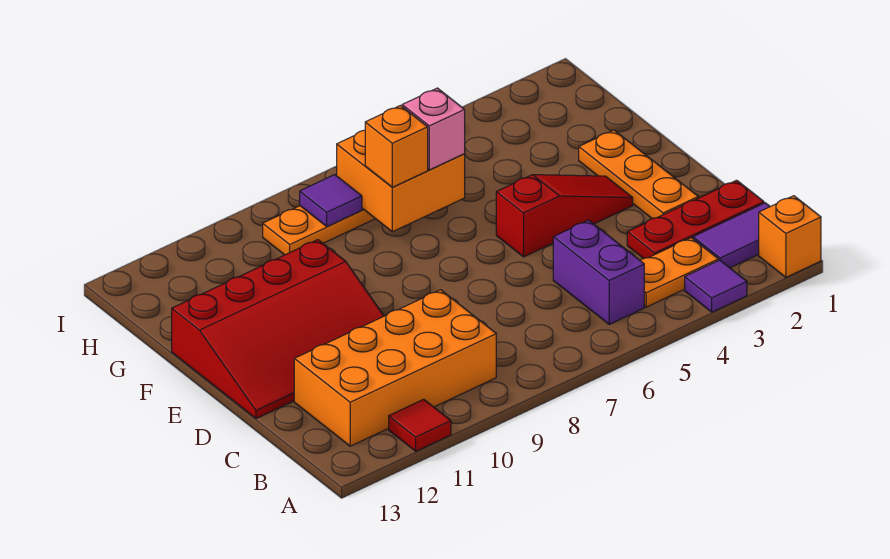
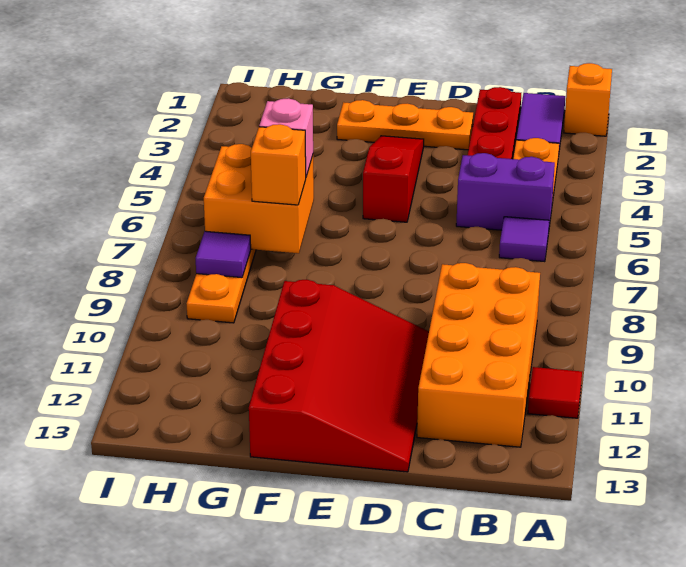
purple 1x1 tile [685,260,747,312] -> purple 1x1 tile moved to [499,217,549,262]

